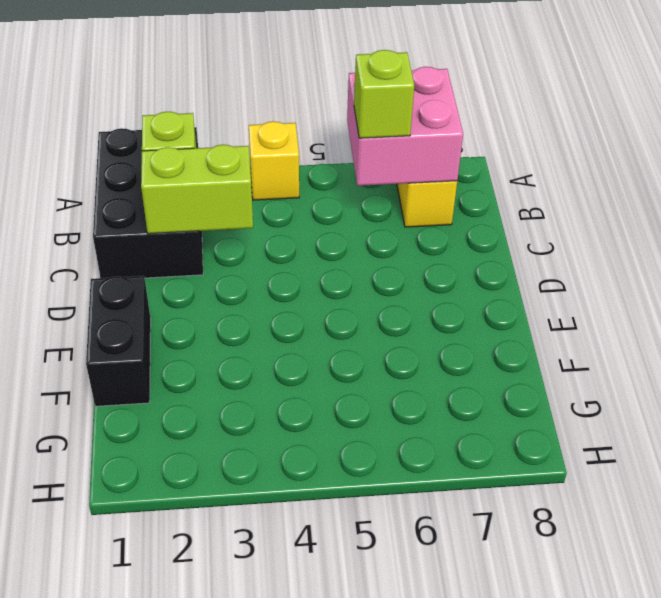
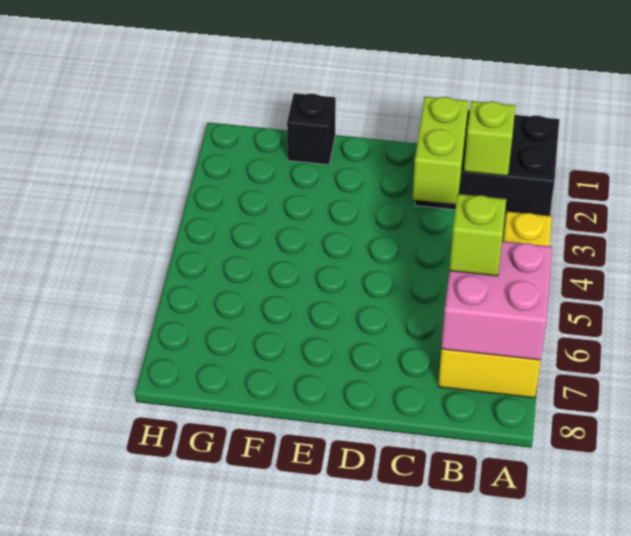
black 1x2 brick [86,276,151,406] -> black 1x1 brick [287,93,336,165]

